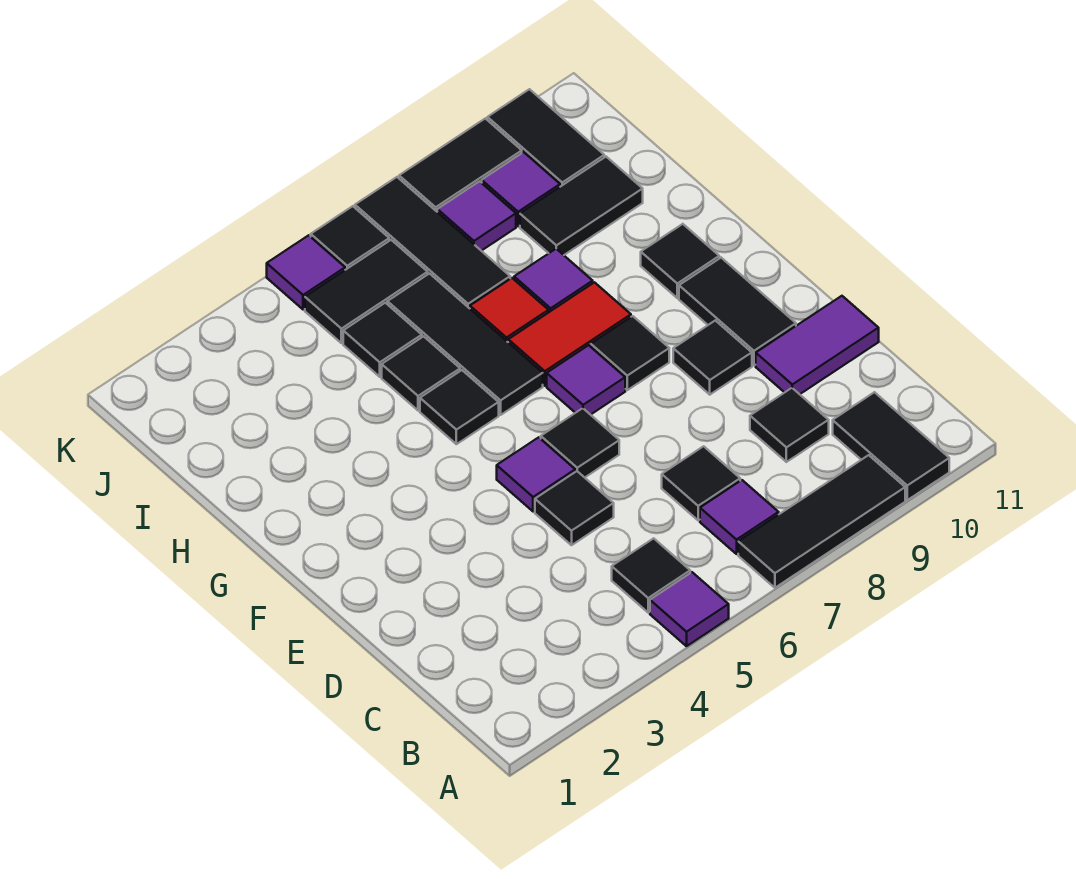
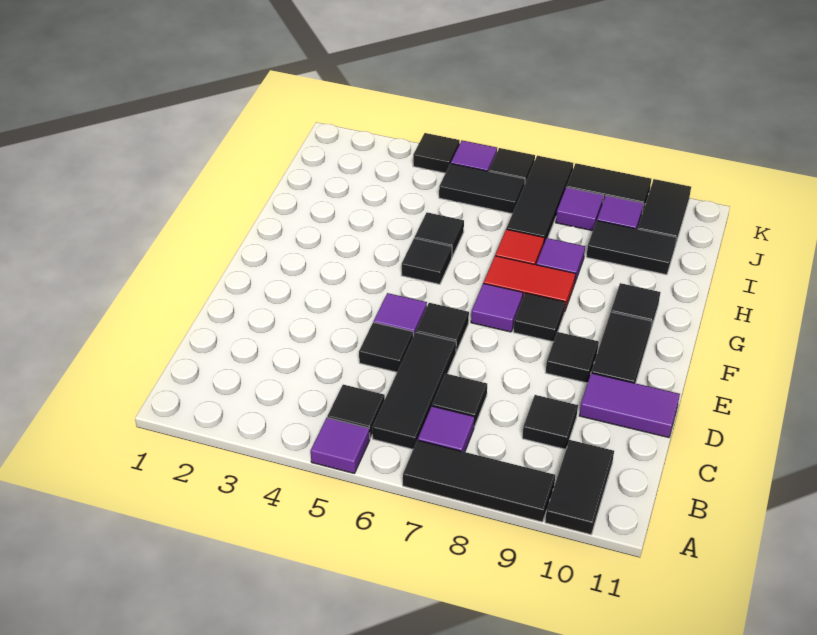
black 1x3 tile [387,274,543,415] -> black 1x3 tile moved to [372,332,456,449]
black 1x1 tile [343,303,422,377] -> black 1x1 tile moved to [413,133,460,173]

